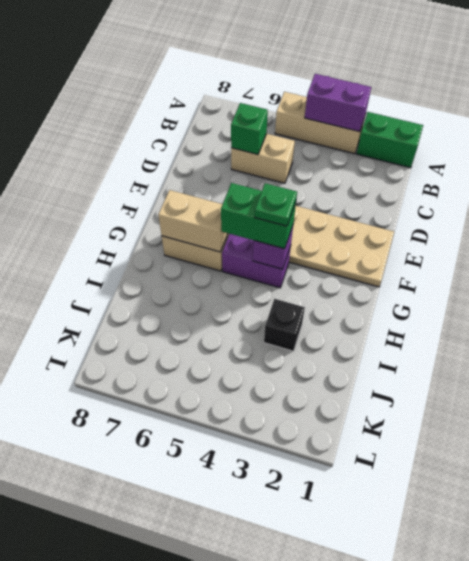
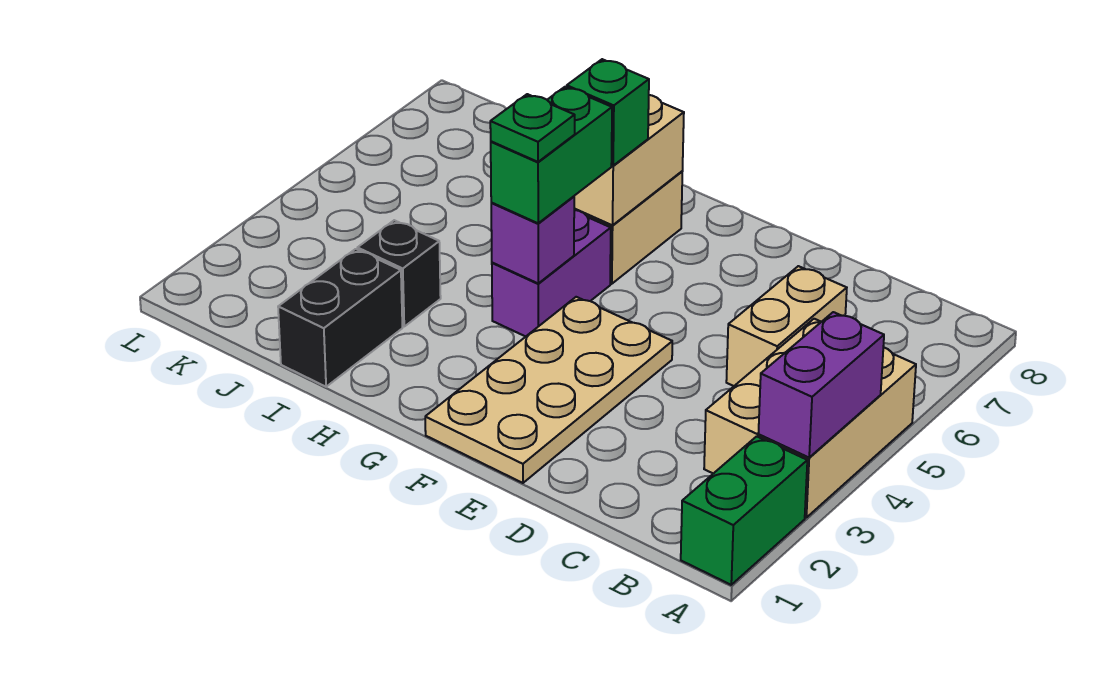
tan 1x3 brick [275,92,365,154] -> tan 2x3 brick [704,319,916,517]
green 1x1 brick [231,103,268,154] -> green 1x1 brick moved to [567,59,649,166]
none -> black 1x2 brick [278,249,402,387]

